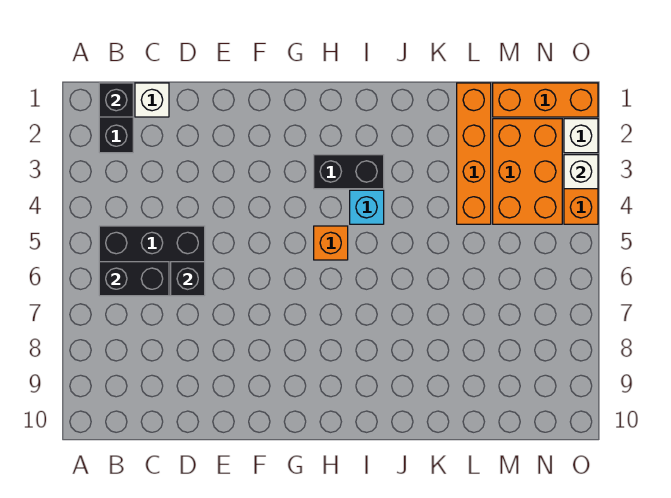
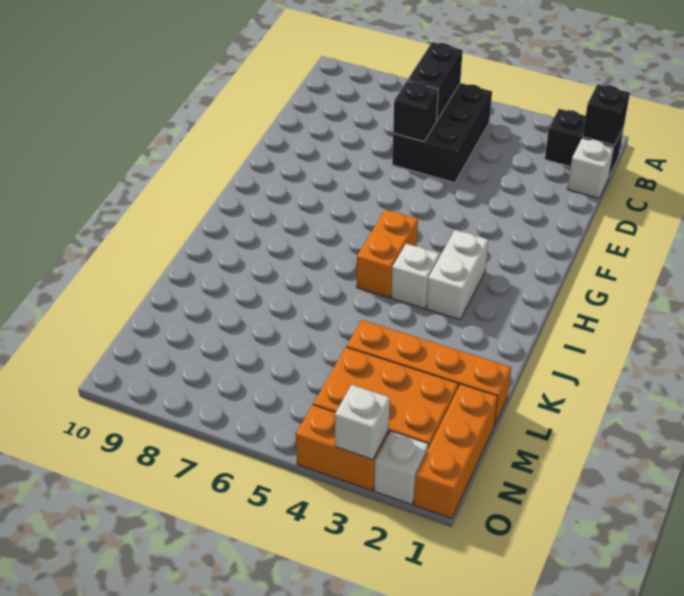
black 1x2 brick [314,155,384,189] -> white 1x2 brick [426,230,488,320]
orange 1x1 brick [314,226,348,260] -> orange 1x2 brick [357,210,418,298]
cyan 1x1 brick [350,190,384,224] -> white 1x1 brick [391,244,440,309]

